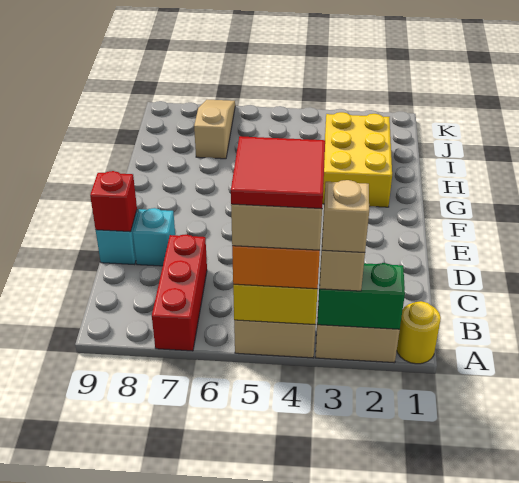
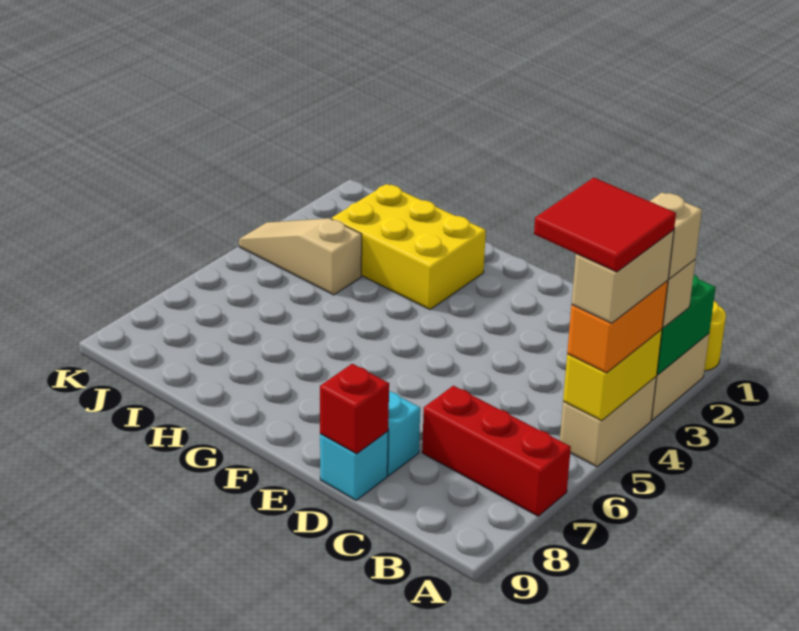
tan 1x3 slope [194,100,235,159] -> tan 1x3 slope moved to [239,218,362,295]

